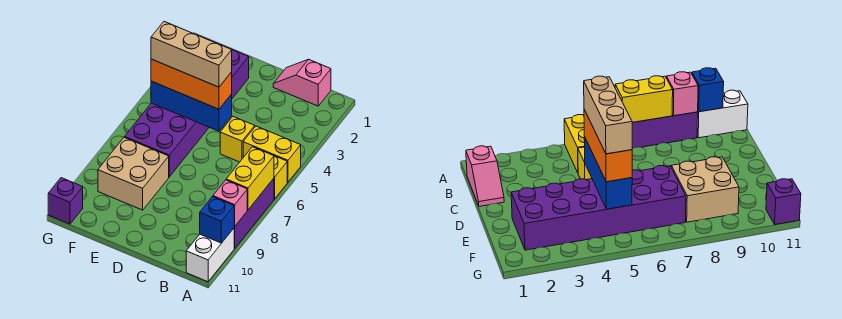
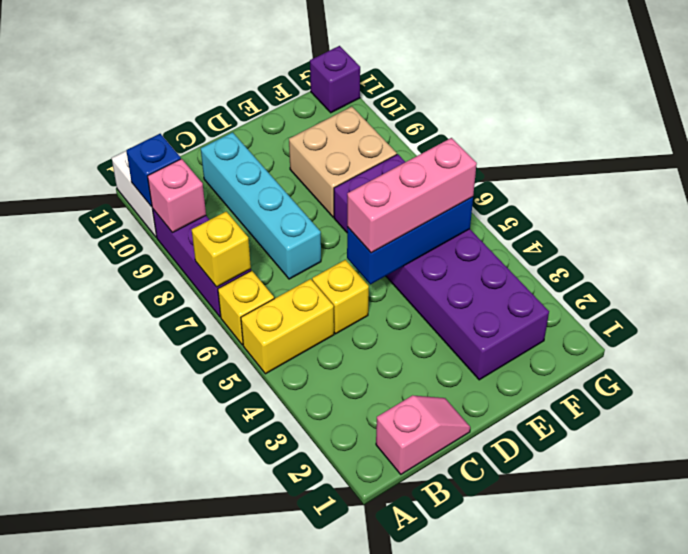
yellow 1x2 brick [226,147,274,210] -> yellow 1x1 brick [192,212,251,287]
none -> cyan 1x4 brick [201,132,321,279]
orange 1x3 brick [151,59,232,109] -> pink 1x3 brick [347,138,477,253]
tan 1x3 brick [151,22,232,87] -> none

